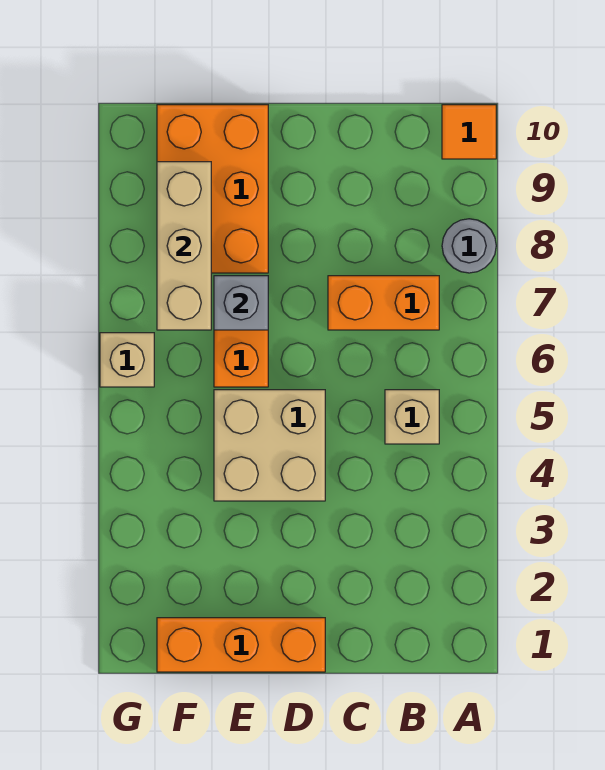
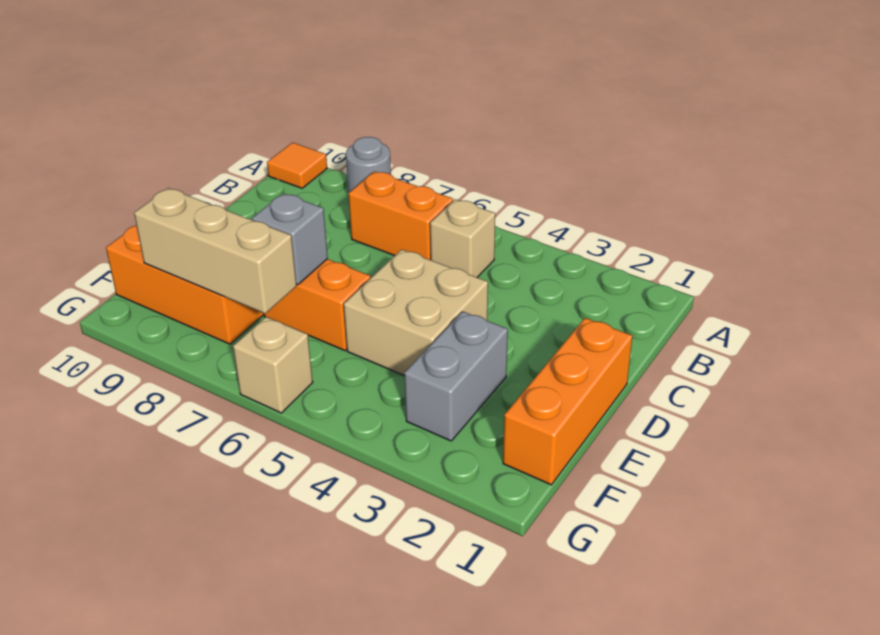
orange 1x2 brick [328,276,439,330] -> orange 1x2 brick turned to [348,171,453,260]
none -> grey 1x2 brick [404,311,508,441]

